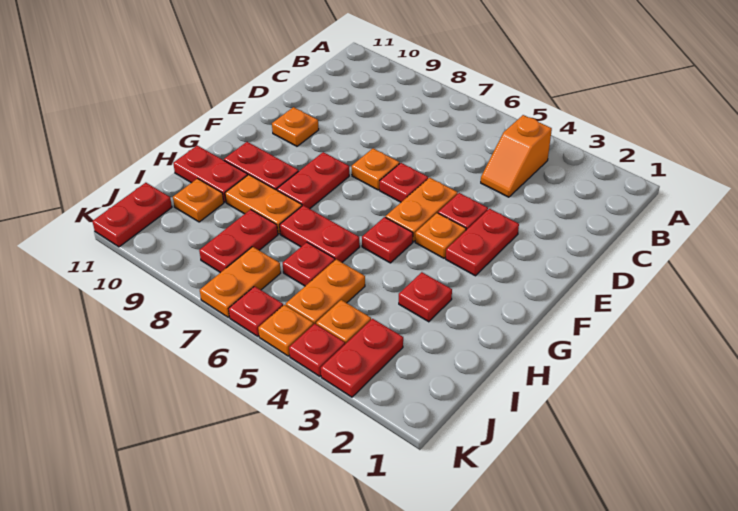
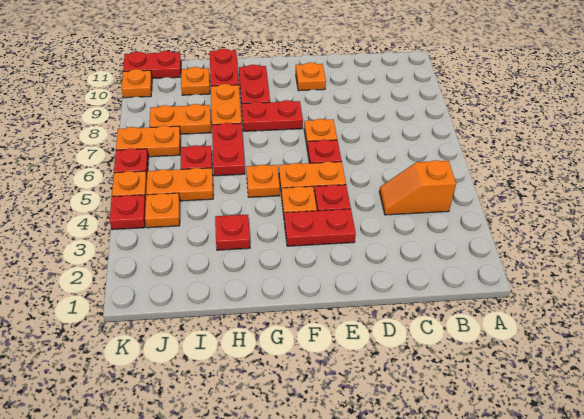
red 1x1 plate [362,217,413,263] -> orange 1x1 plate [246,165,280,197]
red 1x2 plate [199,209,278,273] -> orange 1x2 plate [150,104,211,134]
red 1x2 plate [321,319,403,397] -> none
none -> orange 1x1 plate [121,69,152,98]

